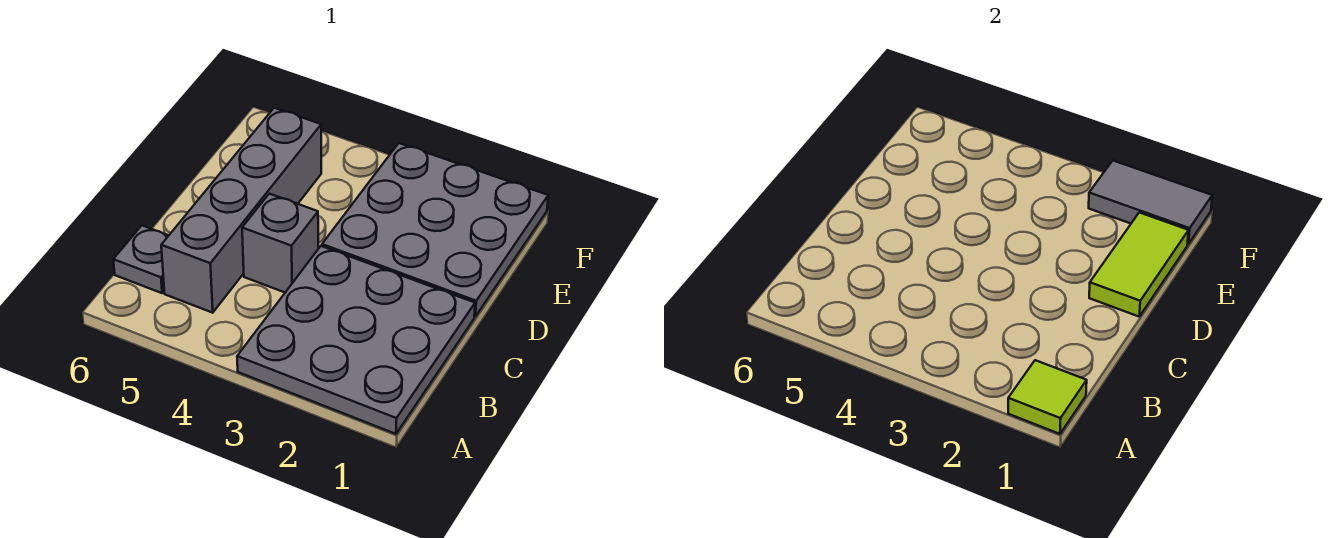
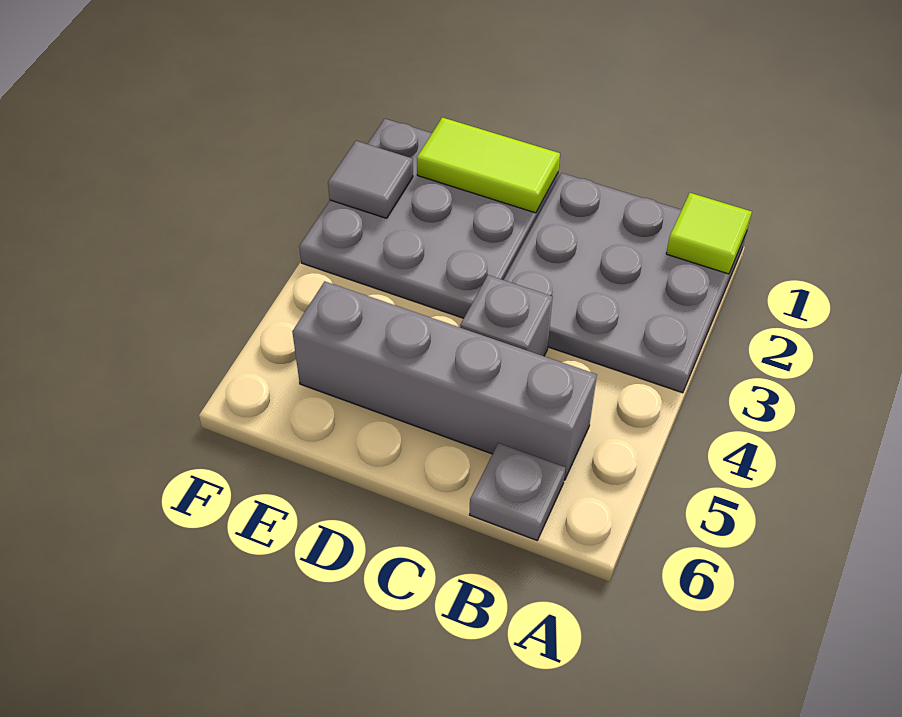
grey 1x2 tile [1089,161,1212,244] -> grey 1x1 tile [328,141,413,218]

